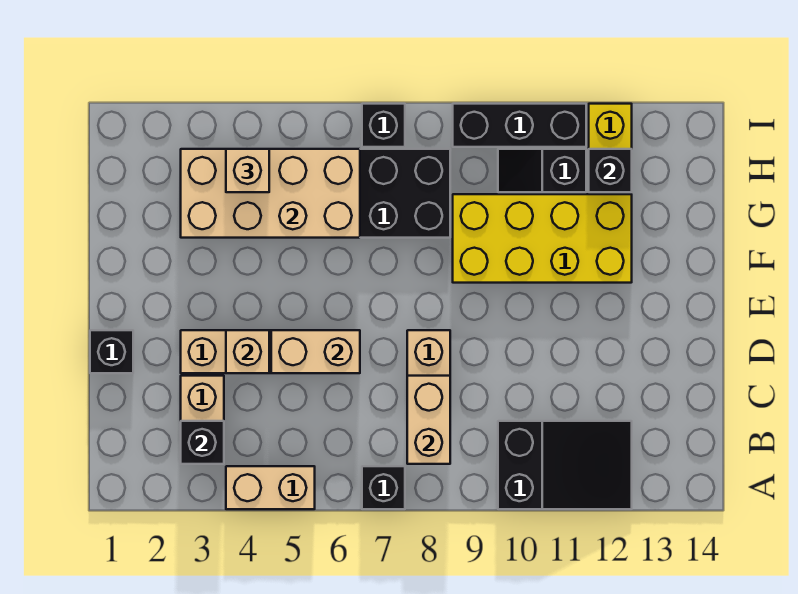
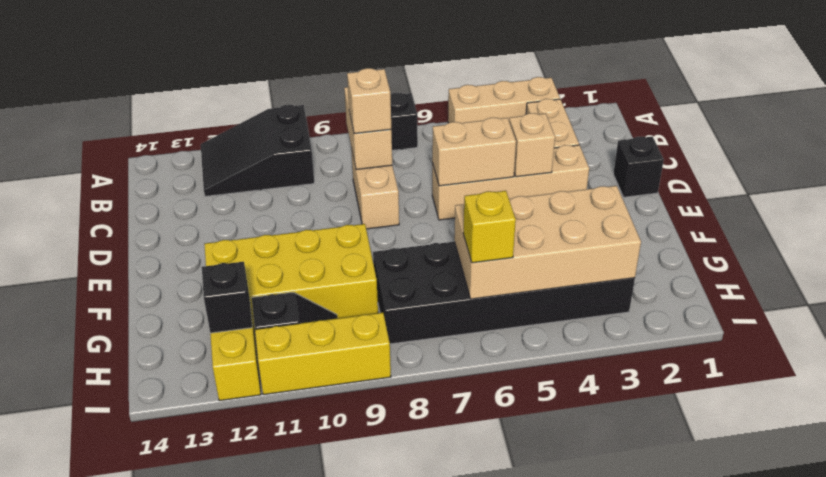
tan 1x2 brick [226,466,315,509] -> tan 1x3 brick [448,77,560,123]
black 1x1 brick [181,421,224,464] -> none
tan 1x1 brick [226,149,269,192] -> tan 1x1 brick moved to [347,68,391,134]
none -> yellow 1x1 brick [463,191,516,263]
black 1x1 brick [362,104,405,147] -> none
black 1x3 brick [453,104,586,147] -> yellow 1x3 brick [255,313,391,395]

